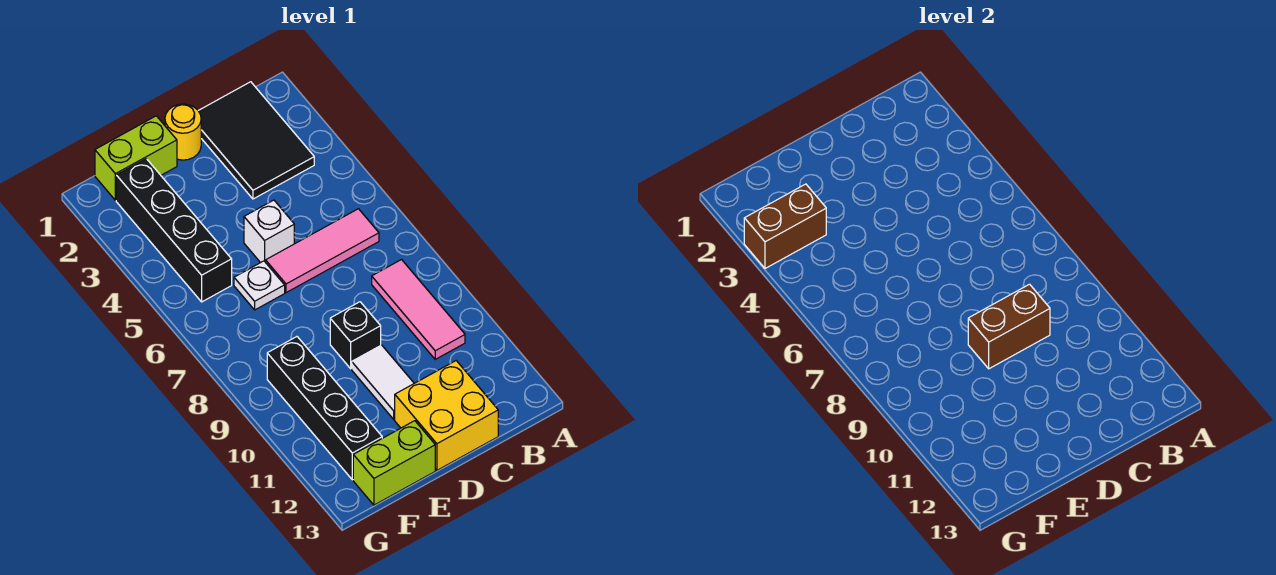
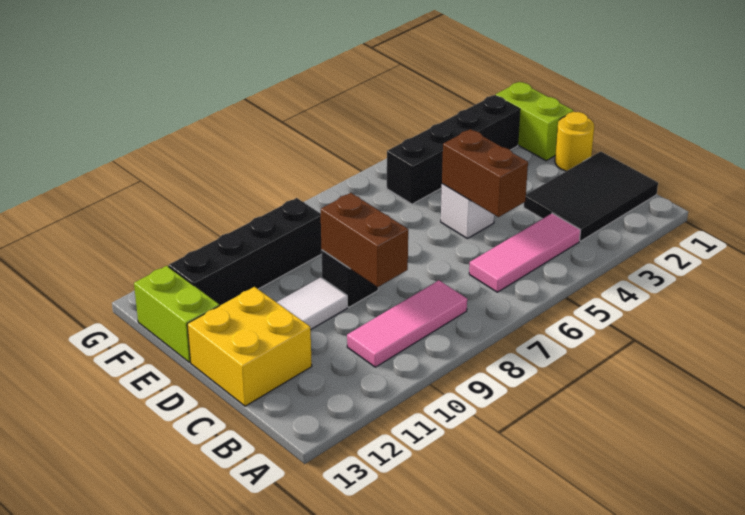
pink 1x3 tile [266,209,379,293] -> pink 1x3 tile turned to [469,213,581,292]
white 1x1 plate [234,261,285,310] -> none
brown 1x2 brick [744,184,826,268] -> brown 1x2 brick moved to [442,129,528,217]

